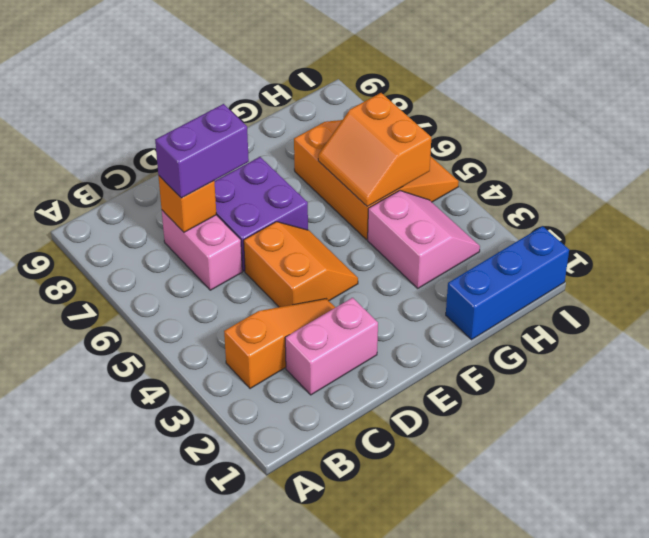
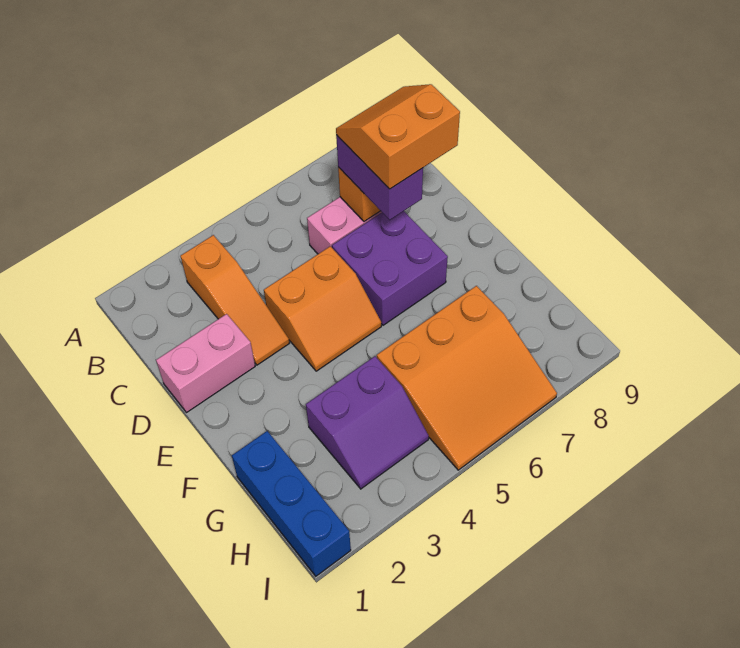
pink 1x2 brick [285,298,378,395] -> pink 1x2 brick turned to [156,314,255,413]
pink 2x2 slope [368,191,480,288] -> purple 2x2 slope [306,356,429,489]
orange 2x2 slope [318,93,431,207] -> orange 2x2 slope moved to [336,84,460,189]

